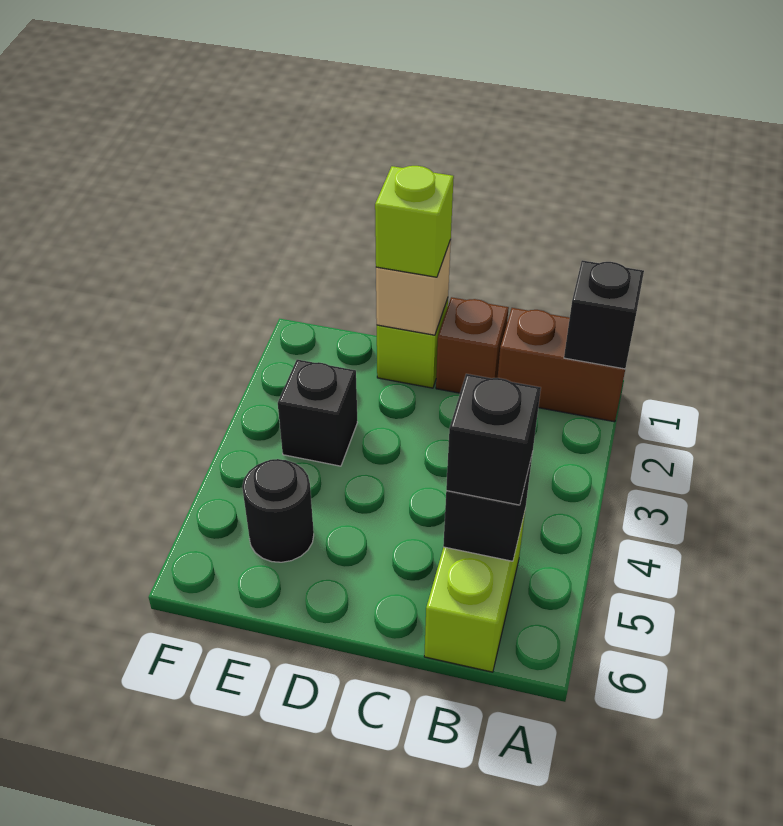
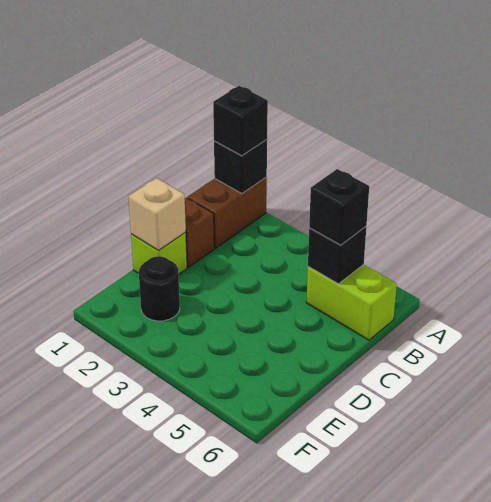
lime 1x1 brick [375,166,454,277] -> none
black 1x1 brick [278,360,357,466] -> black 1x1 brick moved to [213,86,268,156]
black 1x1 round brick [242,459,314,562] -> black 1x1 round brick moved to [139,256,180,321]

